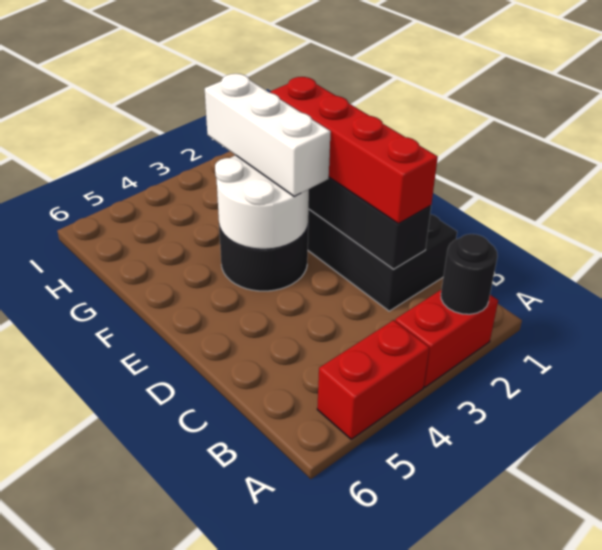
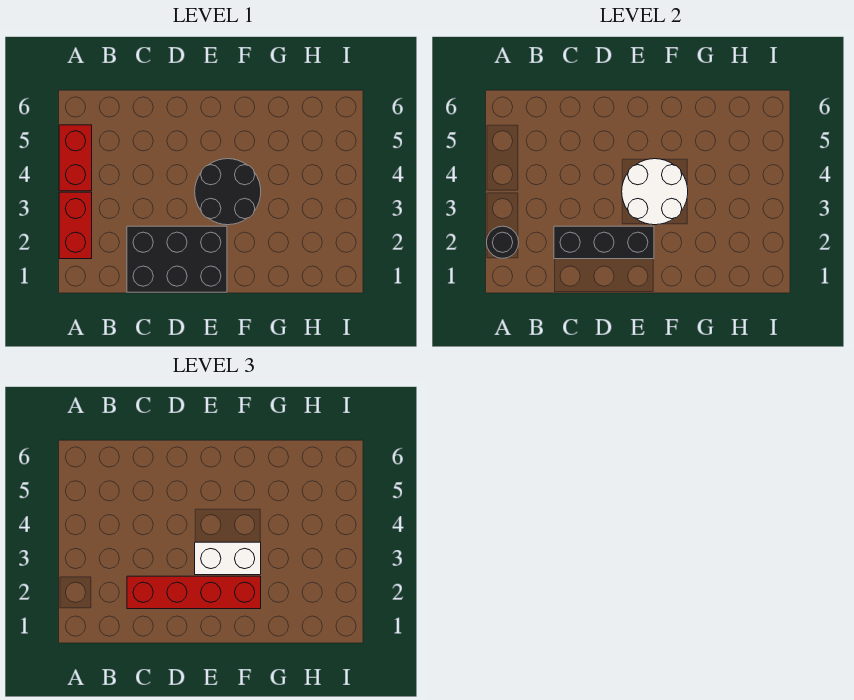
white 1x3 brick [205,74,331,197] -> white 1x2 brick [195,542,261,575]

